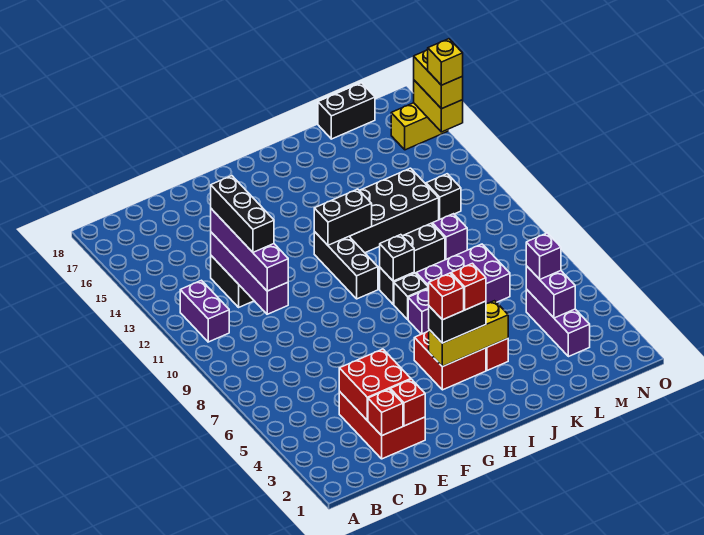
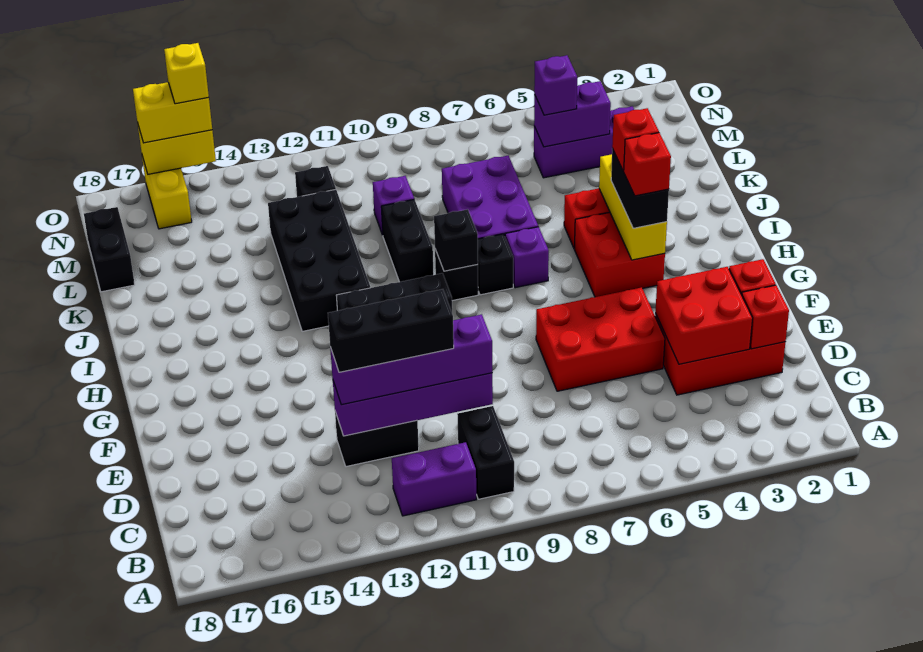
none -> red 2x3 brick [536,287,665,391]
black 1x2 brick [314,189,372,245] -> black 1x2 brick moved to [457,406,514,499]

